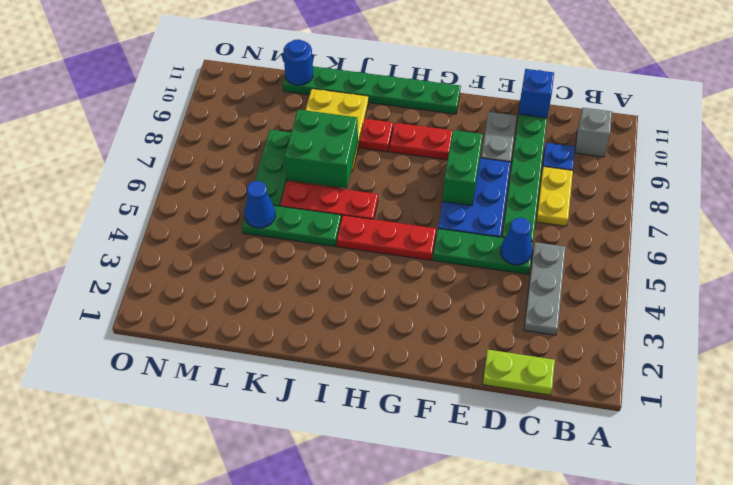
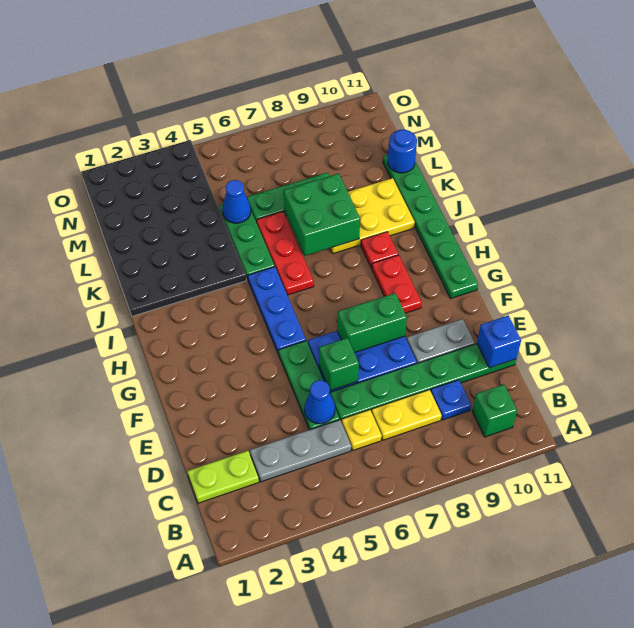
grey 1x1 brick [575,108,612,157] -> green 1x1 brick [472,385,517,437]
lime 1x2 plate [483,350,555,395] -> lime 1x2 plate turned to [187,451,259,503]
none -> yellow 1x1 plate [342,410,382,450]
none -> green 1x1 brick [319,338,359,391]
red 1x3 plate [337,215,436,260] -> blue 1x3 plate [248,267,306,354]
none -> black 4x6 plate [81,140,246,316]

